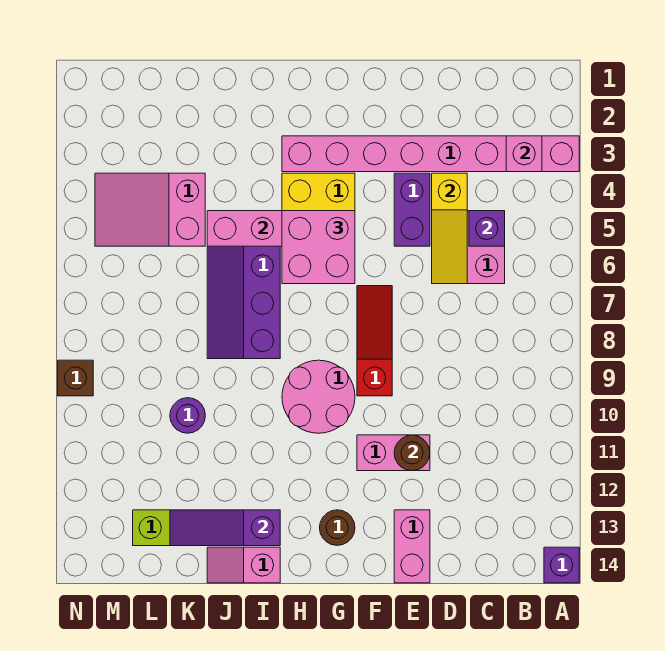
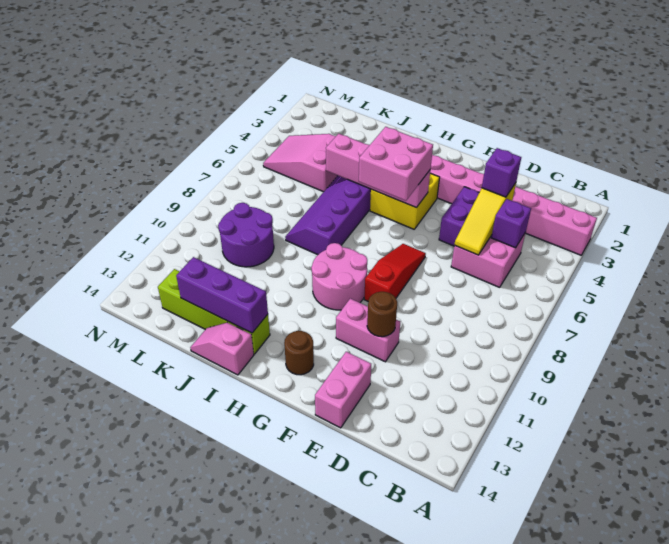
purple 1x1 brick [544,547,579,583] -> purple 1x1 brick moved to [482,148,521,197]
pink 1x1 brick [506,136,542,172] -> none
purple 1x3 slope [170,510,280,546] -> purple 1x3 brick [176,257,268,333]
purple 1x1 round brick [170,398,205,433] -> purple 2x2 round brick [218,203,274,267]
brown 1x1 brick [58,360,93,396] -> none

